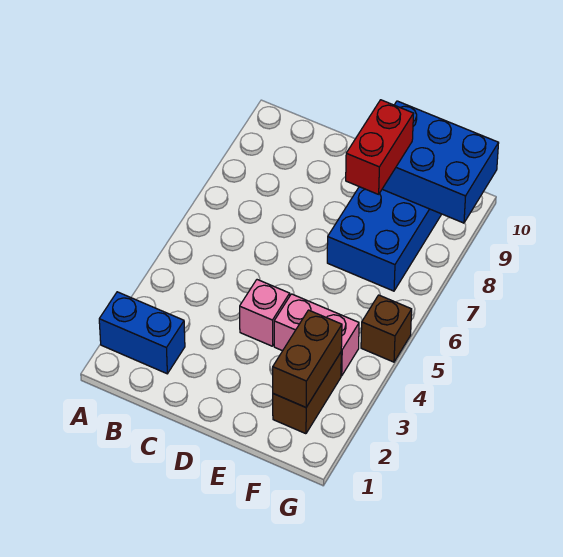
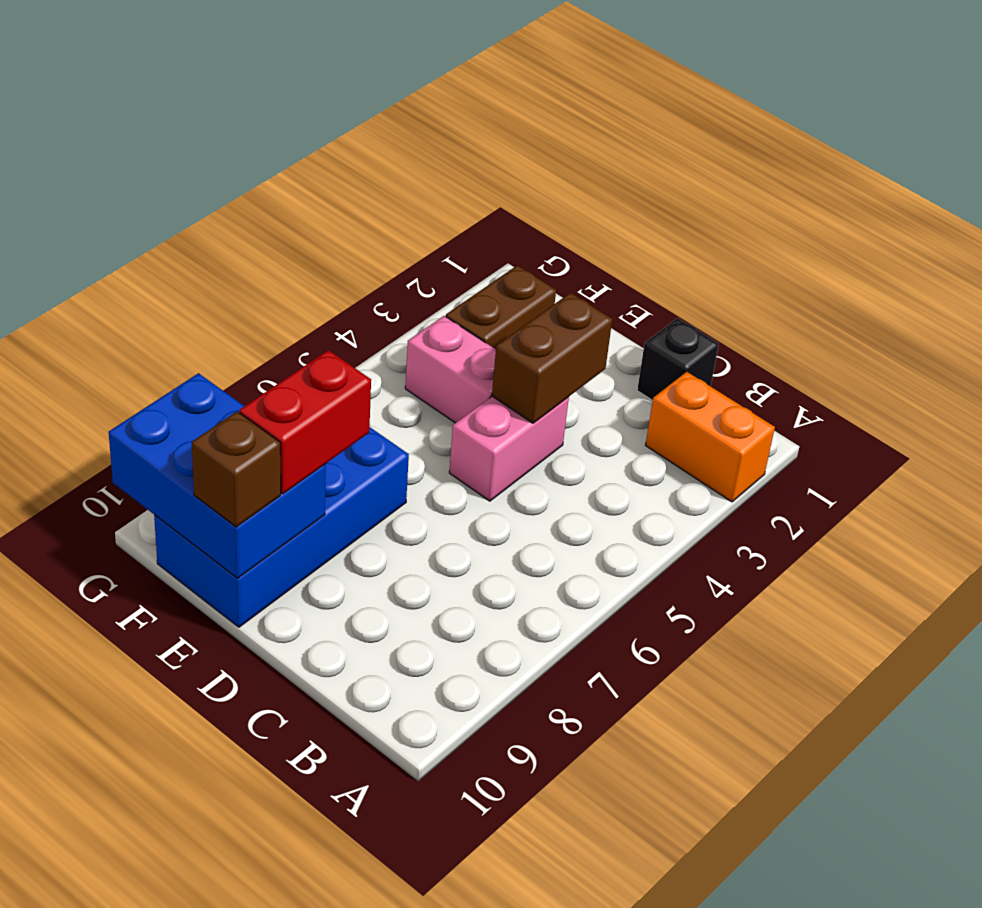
blue 1x2 brick [99,292,185,374] -> orange 1x2 brick [645,372,775,502]
none -> black 1x1 brick [637,318,719,401]
pink 1x1 brick [240,280,290,346] -> pink 1x2 brick [449,396,569,501]
brown 1x2 brick [273,310,342,407] -> brown 1x2 brick moved to [492,293,612,423]
brown 1x1 brick [361,295,412,362] -> brown 1x1 brick moved to [192,411,281,527]

